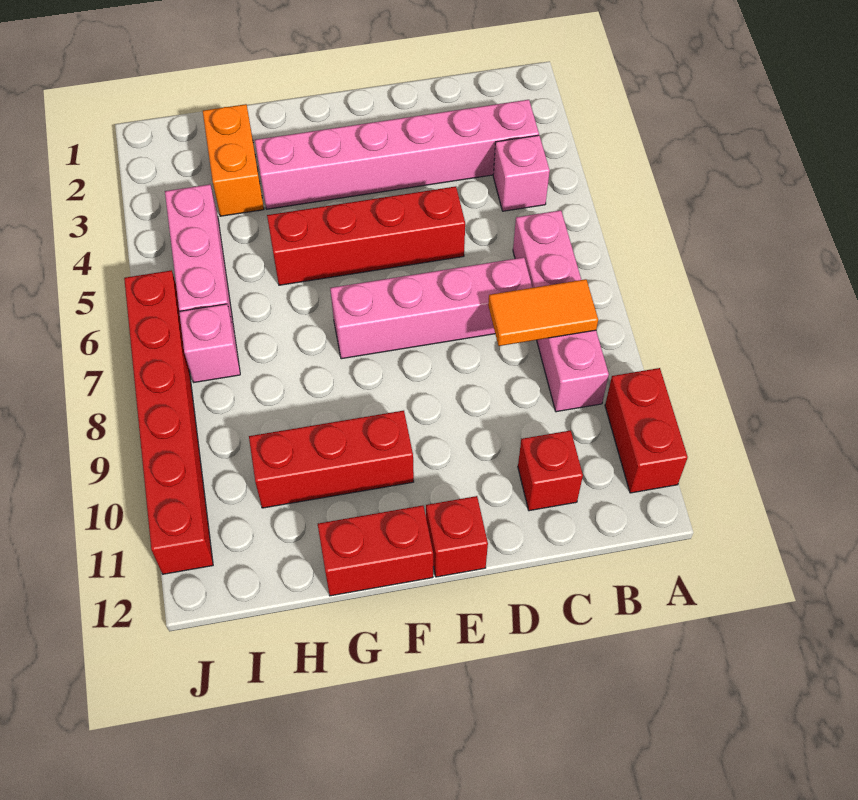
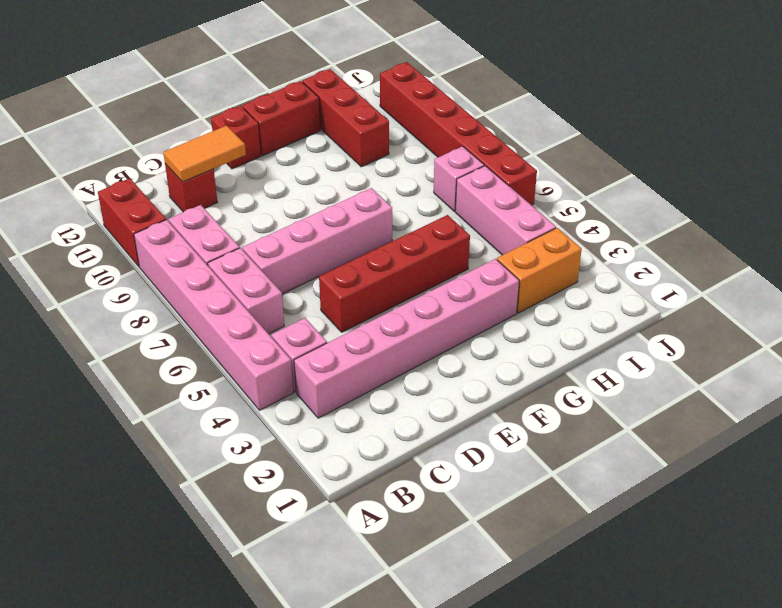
none -> pink 1x6 brick [134,220,294,410]
orange 1x2 tile [488,279,598,346] -> orange 1x2 tile moved to [163,126,246,182]
red 1x3 brick [249,411,414,508] -> red 1x3 brick turned to [302,69,389,167]
orange 1x2 brick [203,104,264,216] -> orange 1x2 brick turned to [497,228,582,313]

